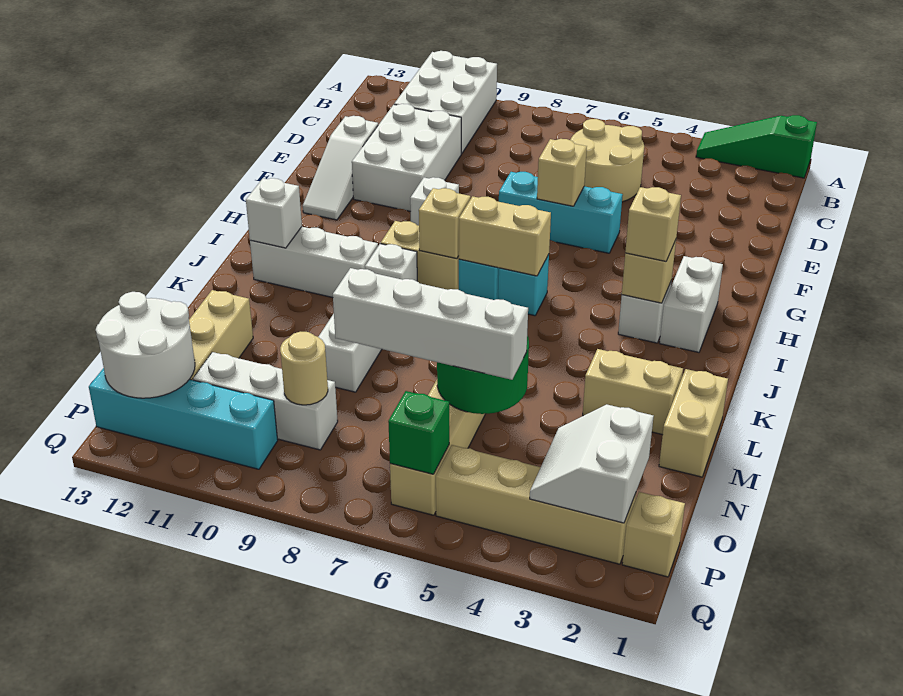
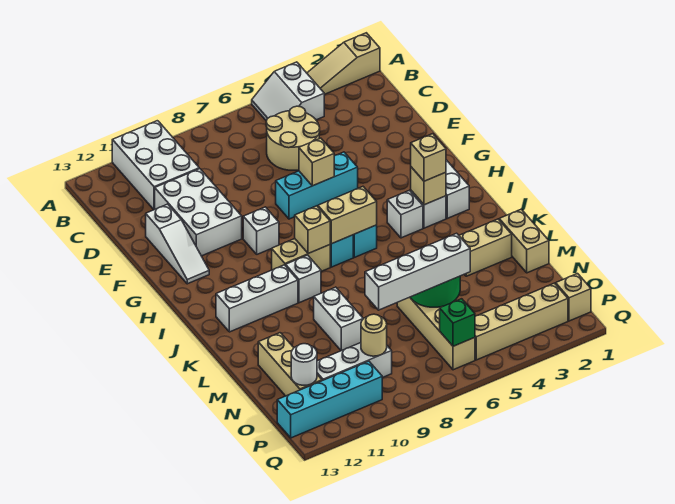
green 1x3 slope [696,115,817,178] -> tan 1x3 slope [307,33,380,95]
white 1x1 brick [246,178,302,248] -> white 1x1 brick moved to [387,190,423,238]
white 2x2 slope [530,405,654,523] -> white 2x2 slope moved to [252,62,324,121]
white 2x2 round brick [96,292,195,398] -> white 1x1 round brick [291,344,317,385]

